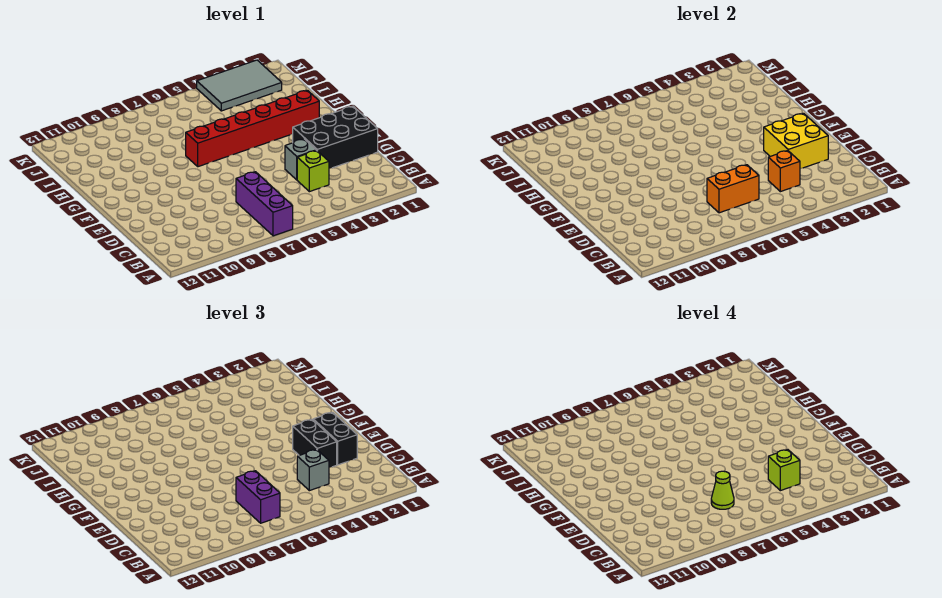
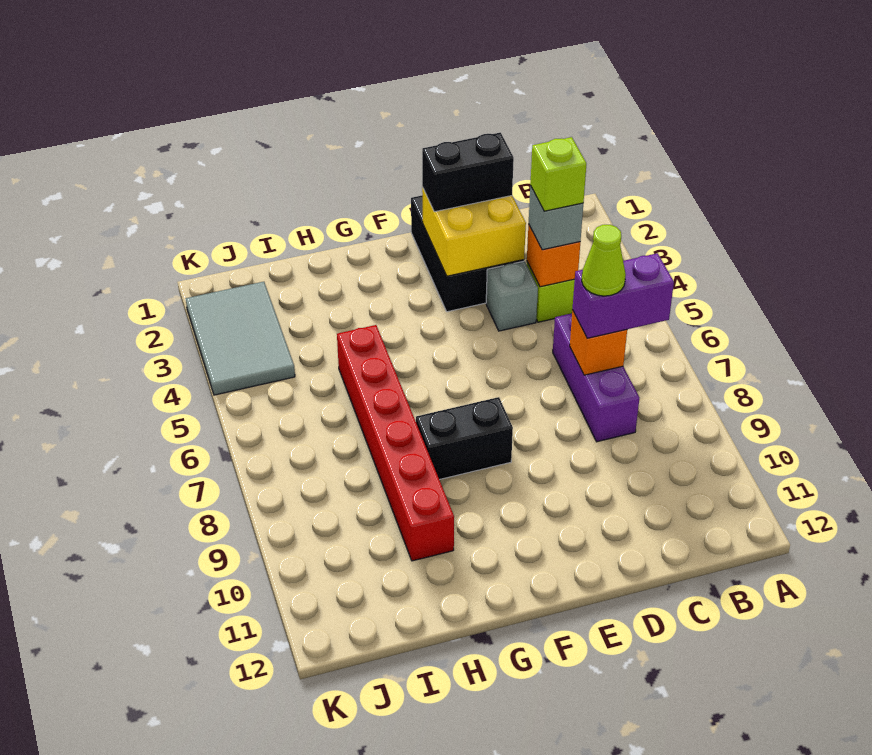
purple 1x3 brick [236,172,293,236] -> purple 1x3 brick turned to [553,313,639,442]
orange 1x2 brick [707,165,759,213] -> orange 1x1 brick [570,310,627,375]
black 1x2 brick [293,420,337,468] -> black 1x2 brick moved to [416,397,513,480]
red 1x6 brick [186,90,319,167] -> red 1x6 brick moved to [337,325,454,561]

